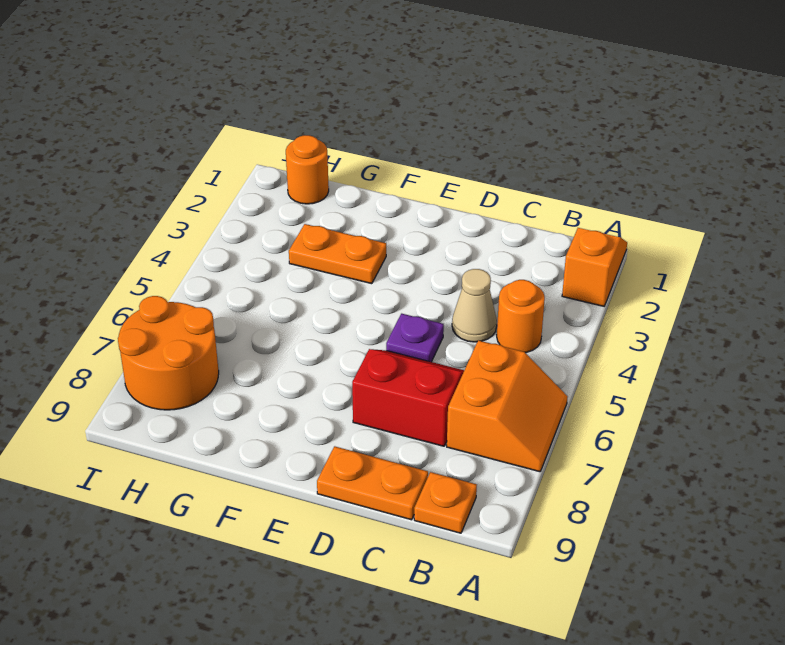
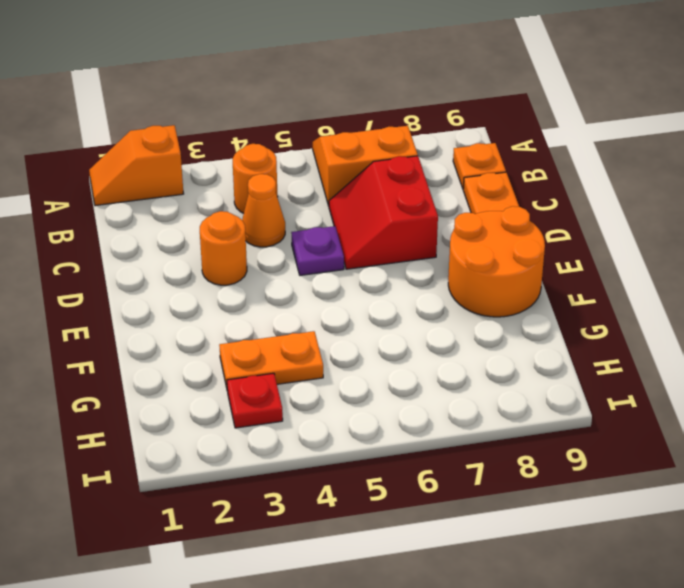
tan 1x1 cone [452,269,497,342] -> orange 1x1 cone [242,174,285,247]
orange 1x2 plate [289,224,386,284] -> orange 1x2 plate turned to [219,331,323,388]
orange 1x1 round brick [286,135,329,204] -> orange 1x1 round brick moved to [200,211,247,285]
none -> red 1x1 plate [227,373,283,428]
orange 2x2 round brick [118,296,219,410] -> orange 2x2 round brick moved to [448,206,545,317]

